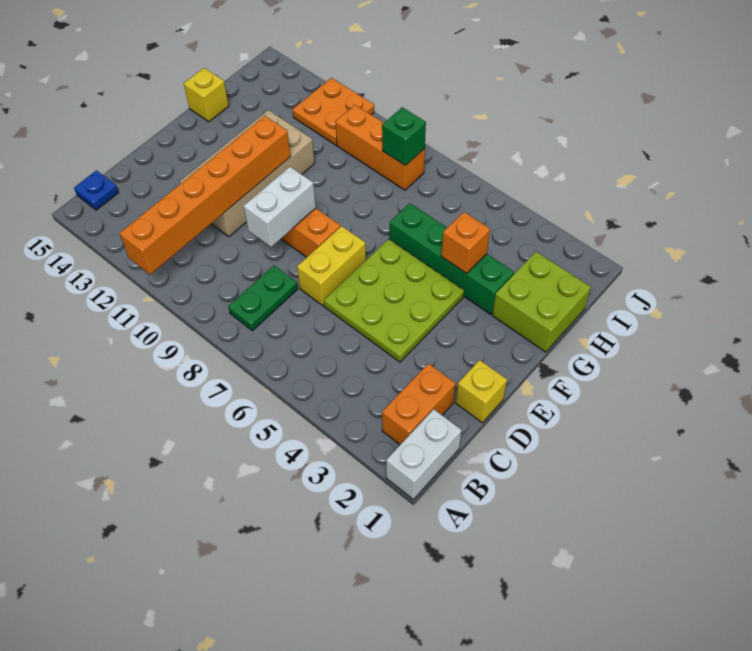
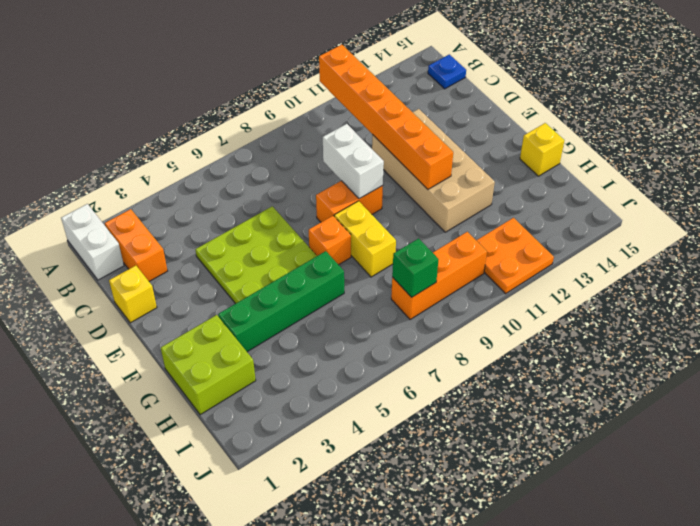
green 1x2 plate [228,266,298,331] -> none
yellow 1x2 brick [297,226,366,306] -> yellow 1x2 brick moved to [334,201,396,277]
orange 1x1 brick [441,212,490,274] -> orange 1x1 brick moved to [309,216,351,265]

